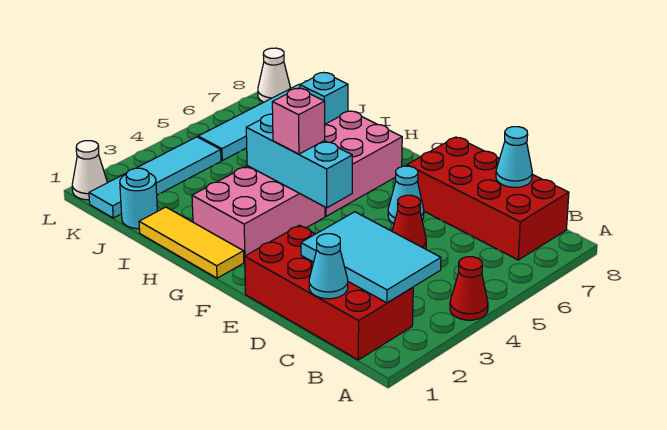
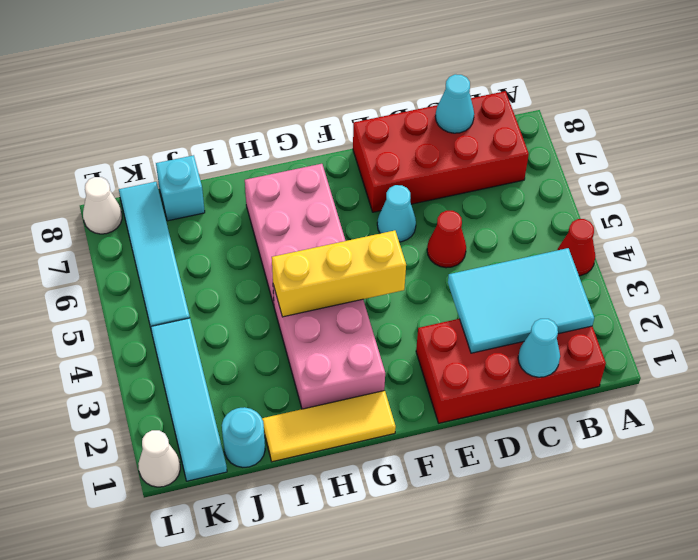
cyan 1x3 brick [246,114,352,208] -> yellow 1x3 brick [272,230,406,317]
pink 1x1 brick [272,88,325,154] -> none

